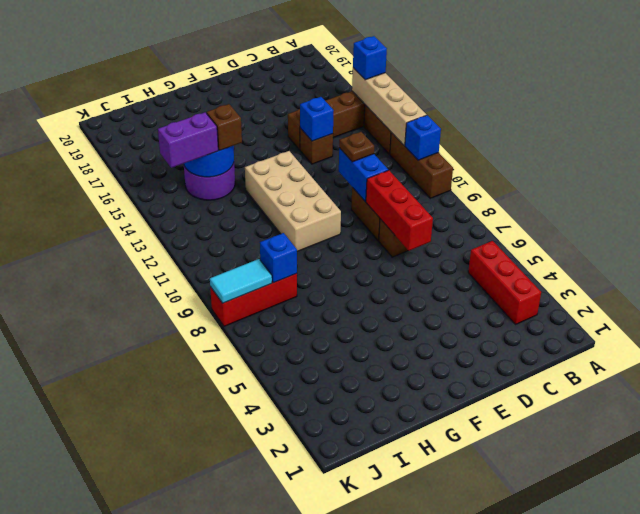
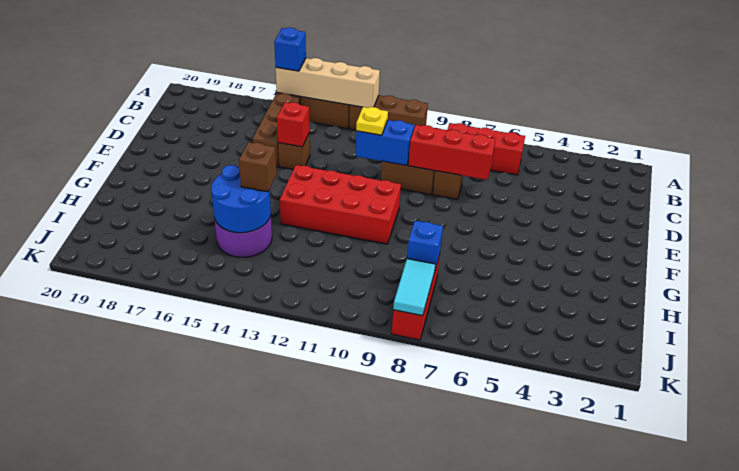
blue 1x1 brick [405,115,441,160] -> none
red 1x3 brick [468,241,541,324] -> red 1x3 brick moved to [447,123,525,175]
brown 1x1 plate [339,132,374,162] -> yellow 1x1 plate [356,107,388,135]
blue 1x1 brick [300,97,334,141] -> red 1x1 brick [277,102,310,147]
tan 2x4 brick [245,151,341,251] -> red 2x4 brick [280,165,401,244]
purple 1x2 brick [158,112,218,168] -> none

